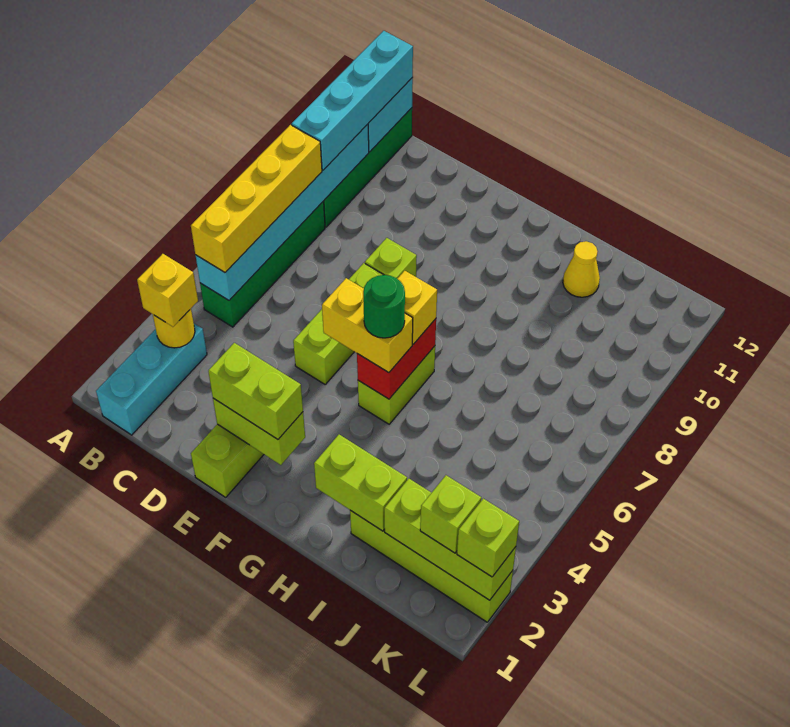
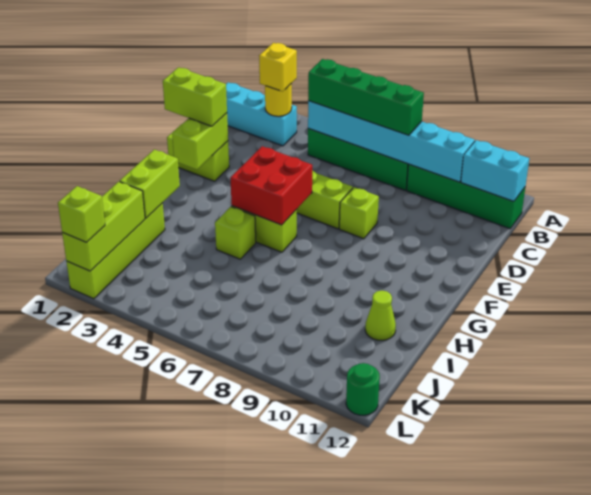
yellow 1x4 brick [191,125,322,272] -> green 1x4 brick [308,59,424,135]
cyan 1x4 brick [292,31,413,170] -> none
lime 1x2 brick [208,343,303,439] -> lime 1x2 brick turned to [163,67,227,126]
yellow 1x2 brick [322,278,413,373] -> none
red 1x2 brick [357,319,436,399] -> red 2x2 brick [230,146,312,225]
green 1x1 round brick [363,275,405,338] -> green 1x1 round brick moved to [346,363,380,415]
yellow 1x1 brick [397,271,437,344] -> none
yellow 1x1 cone [563,241,600,297] -> lime 1x1 cone [365,291,396,340]
lime 1x1 brick [420,475,481,553] -> lime 1x1 brick moved to [215,207,256,259]

